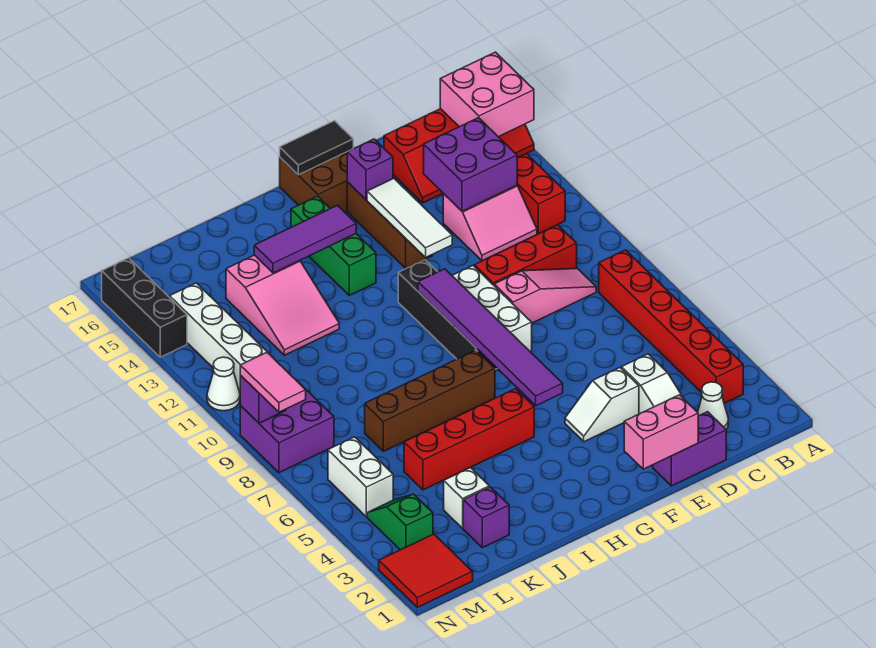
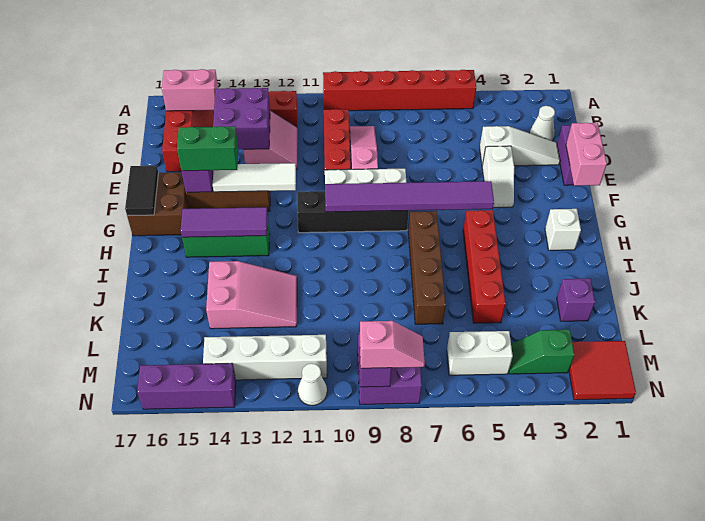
pink 2x2 brick [440,52,534,137] -> pink 1x2 brick [162,69,218,111]
red 1x6 brick [599,250,743,403] -> red 1x6 brick moved to [323,70,476,111]
none -> green 1x2 brick [177,126,238,171]
purple 1x3 tile [254,205,356,273] -> purple 1x3 tile turned to [181,207,268,237]
white 1x1 brick [444,468,489,528] -> white 1x1 brick moved to [545,209,581,250]
pink 1x2 tile [240,353,306,412] -> pink 1x2 slope [360,321,425,368]
black 1x3 brick [102,258,187,357] -> purple 1x3 brick [137,363,236,409]

